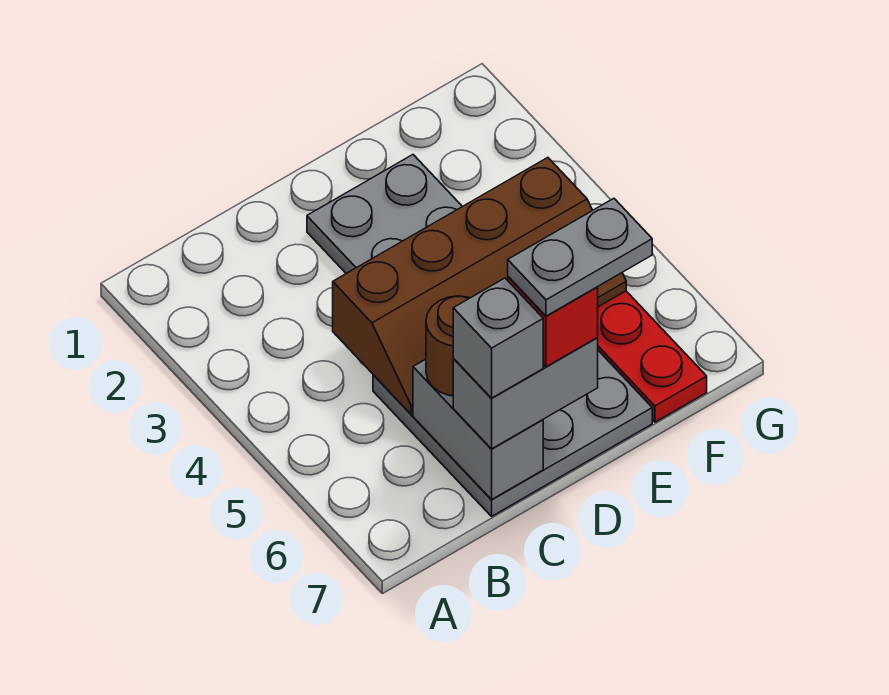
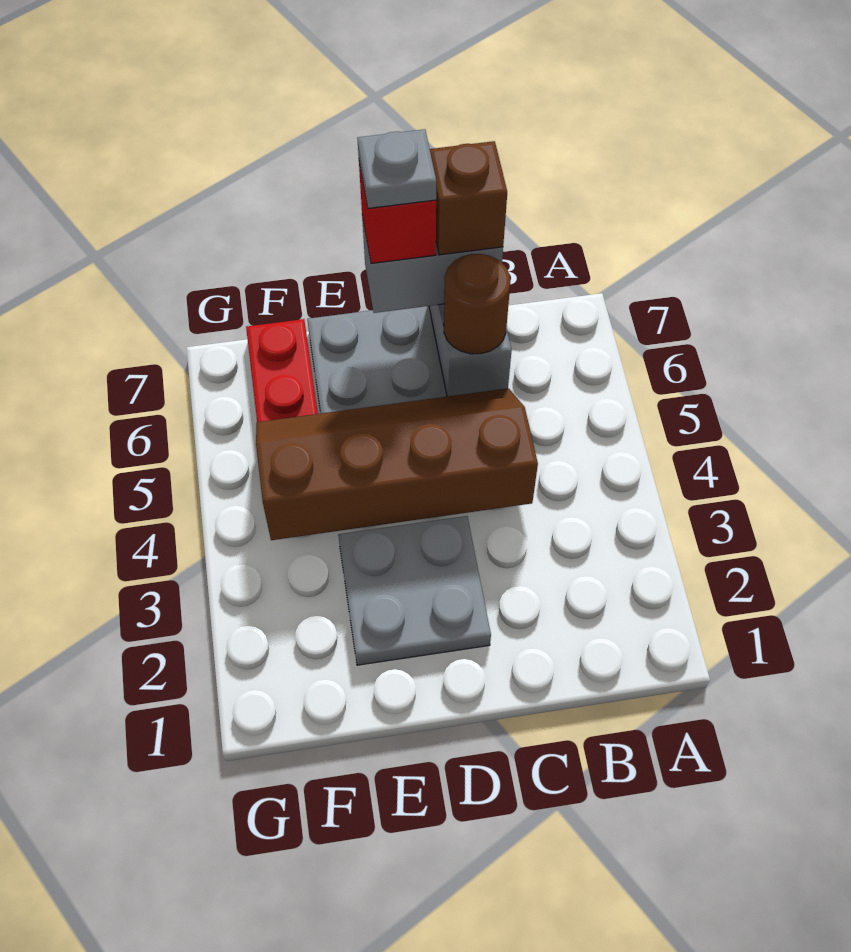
grey 1x1 brick [453,278,543,398] -> brown 1x1 brick [430,141,507,255]
grey 1x2 plate [508,198,652,316] -> grey 1x1 plate [357,129,436,208]

